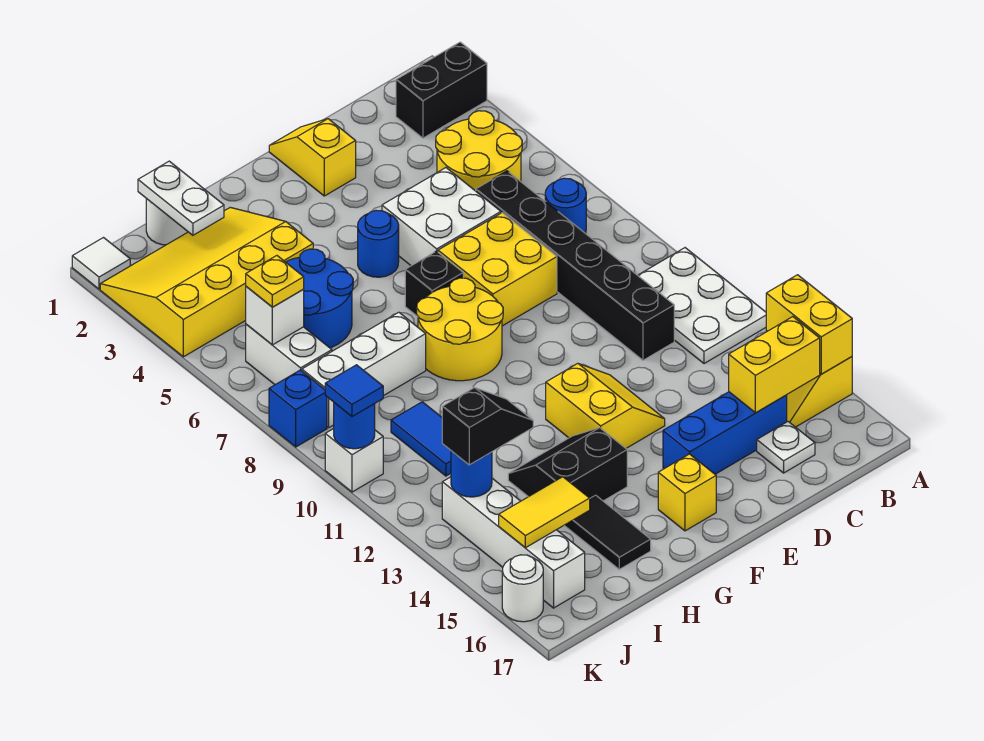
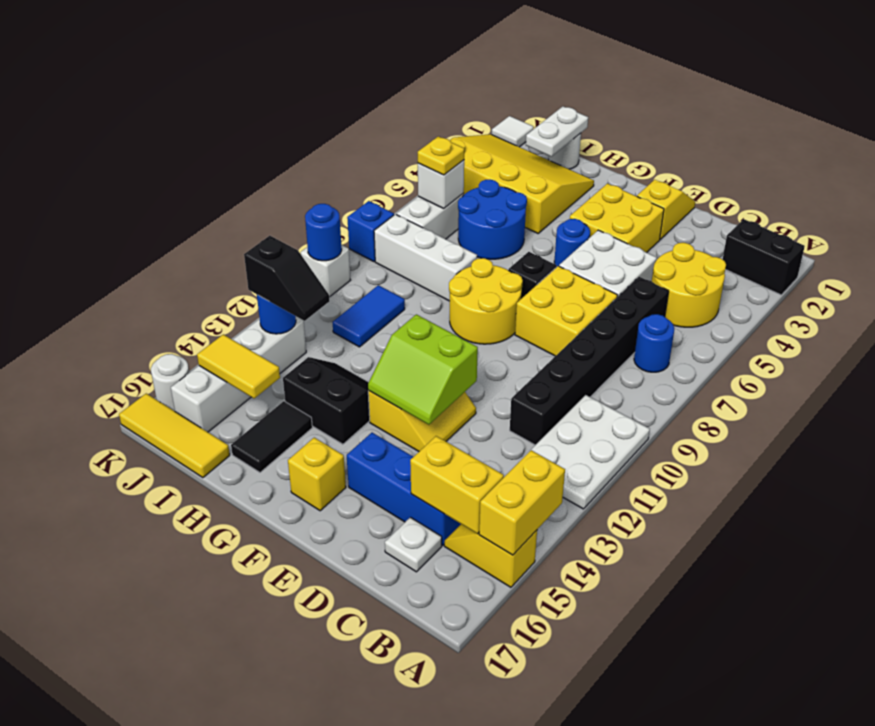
none -> yellow 2x2 brick [570,183,664,253]
none -> lime 2x2 slope [368,314,478,425]
none -> yellow 1x3 tile [119,393,230,478]
blue 1x1 tile [325,365,383,416] -> none

